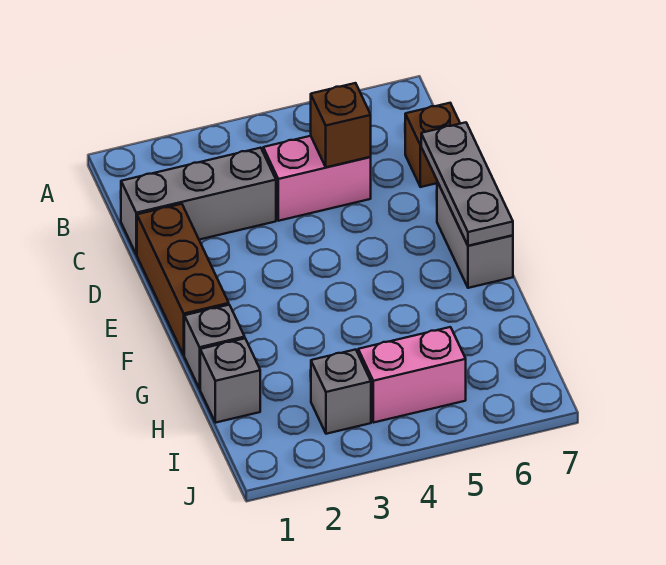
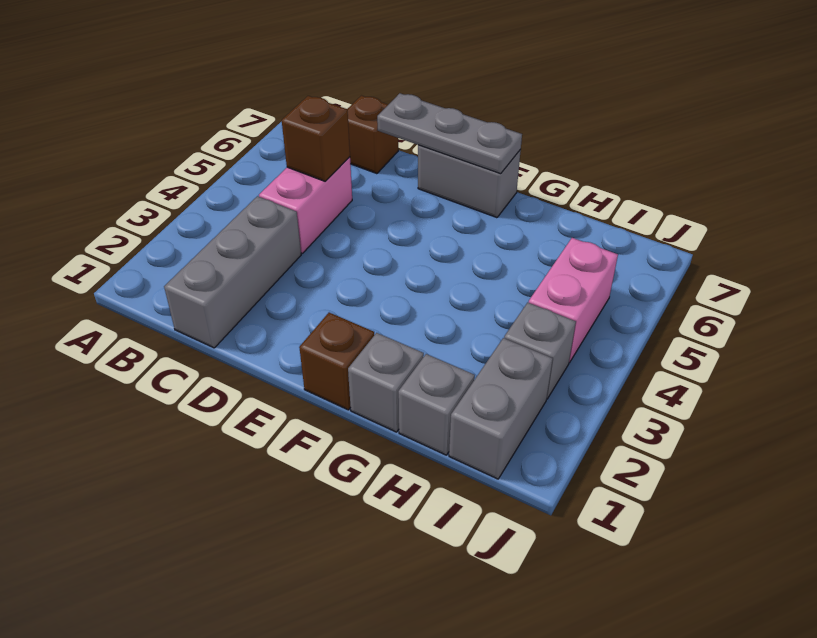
brown 1x3 brick [137,204,229,355] -> brown 1x1 brick [299,313,374,410]
none -> grey 1x2 brick [449,338,553,479]

